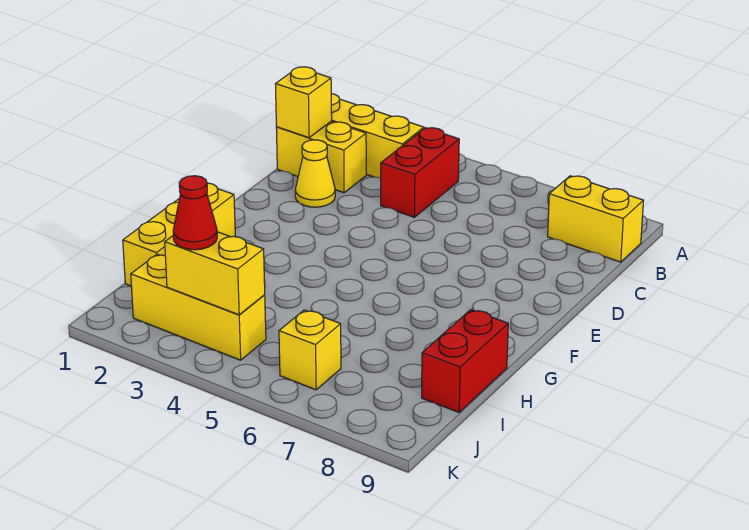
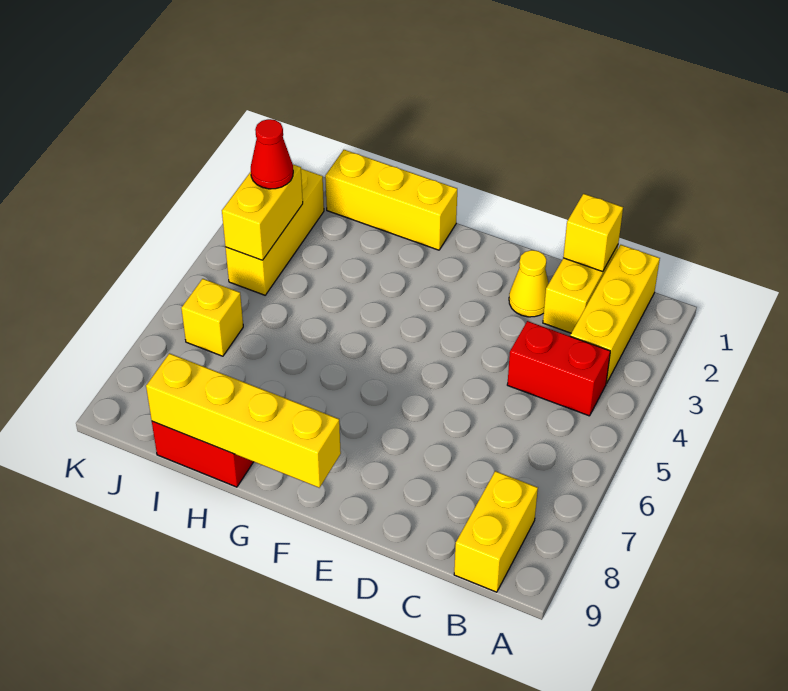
none -> yellow 1x4 brick [146,353,341,488]

